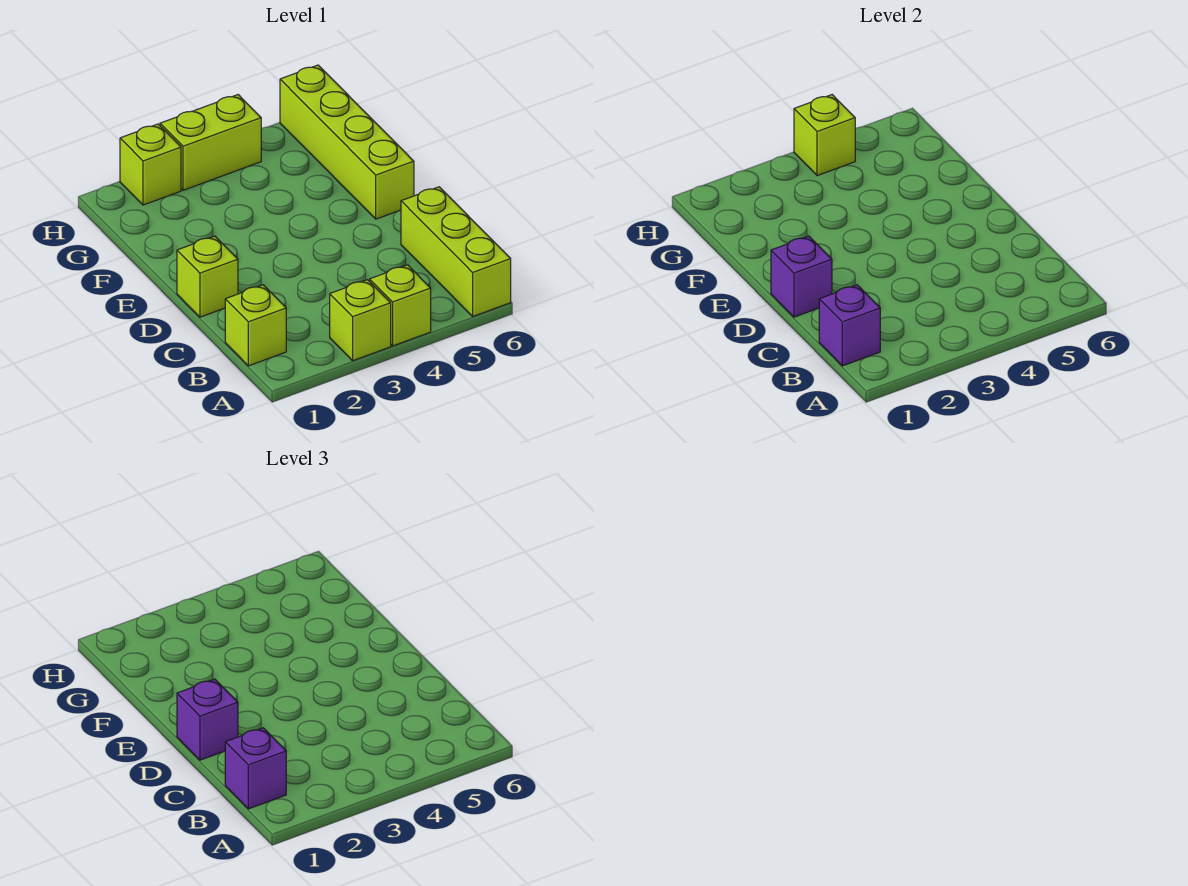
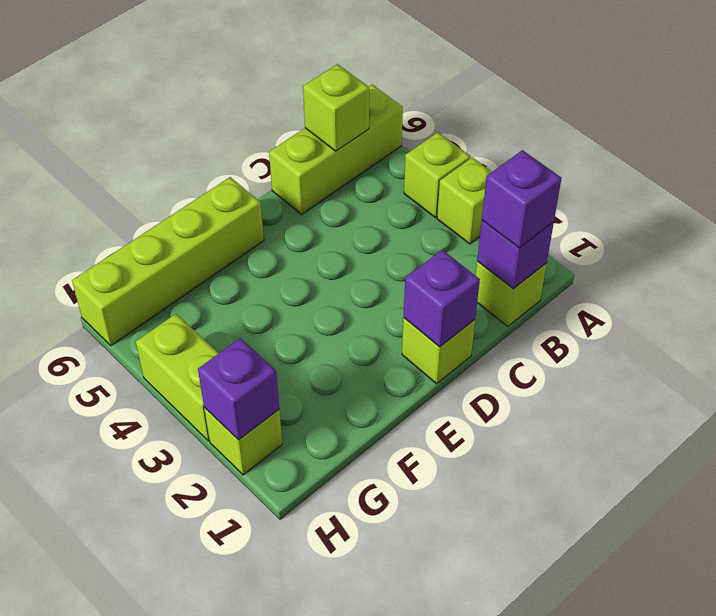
purple 1x1 brick [177,679,238,760] -> purple 1x1 brick moved to [198,338,279,440]
lime 1x1 brick [794,95,855,176] -> lime 1x1 brick moved to [303,64,369,151]

